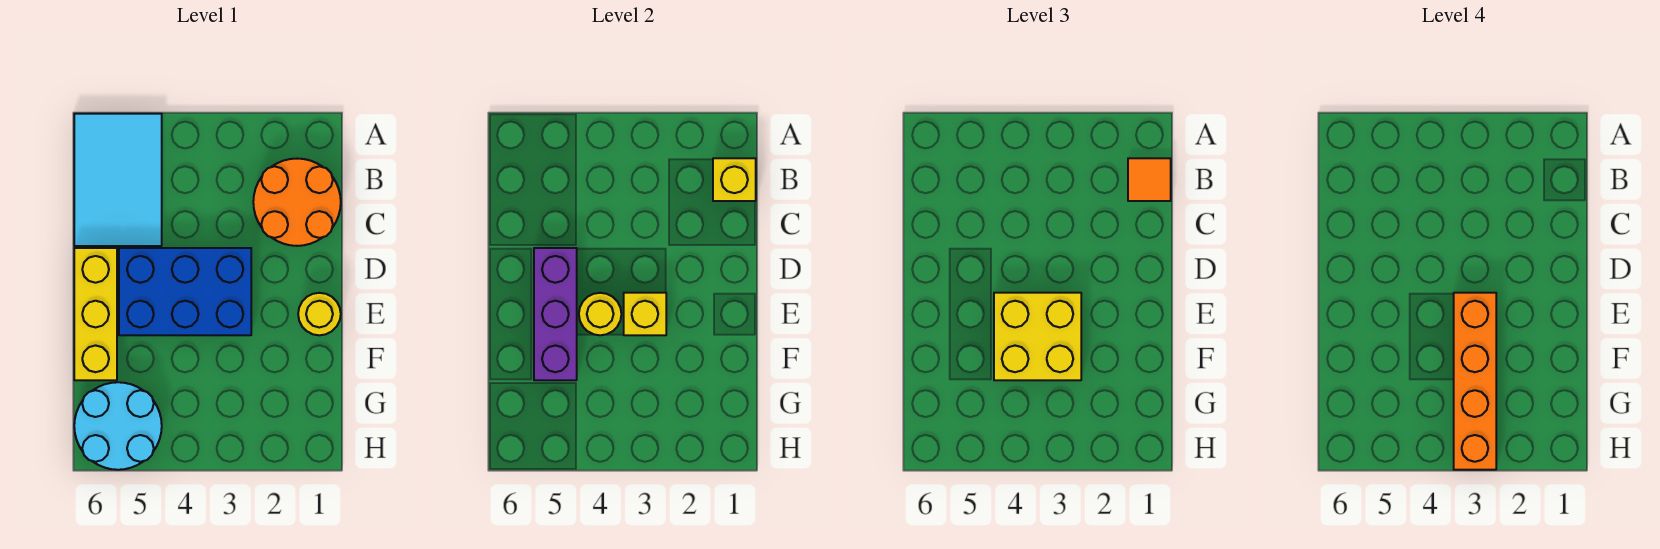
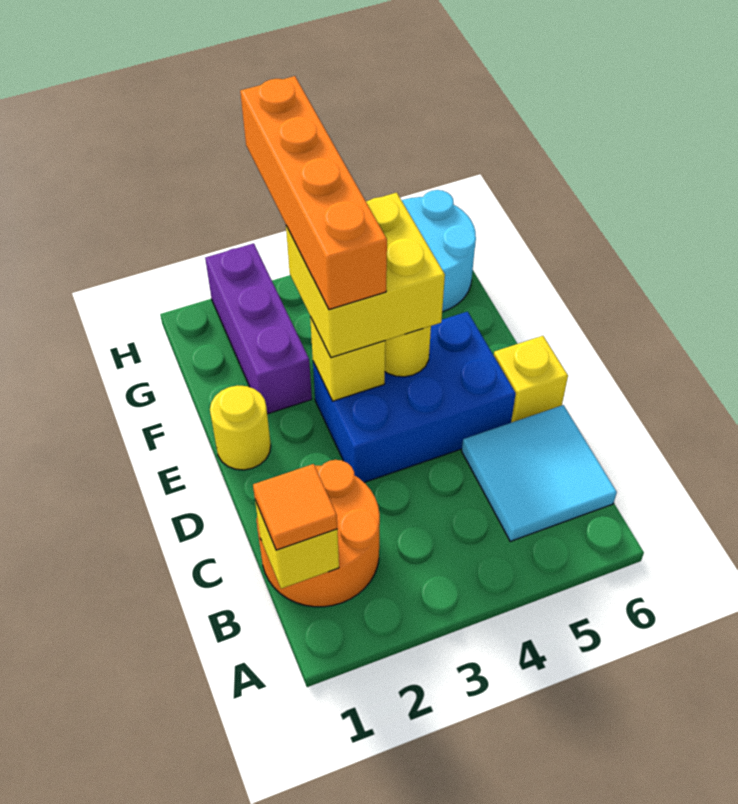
cyan 2x3 tile [74,114,162,246] -> cyan 2x2 tile [462,405,617,541]
purple 1x3 brick [534,248,577,380] -> purple 1x3 brick moved to [205,243,312,414]
yellow 1x3 brick [74,248,117,380] -> yellow 1x1 brick [494,336,568,423]

